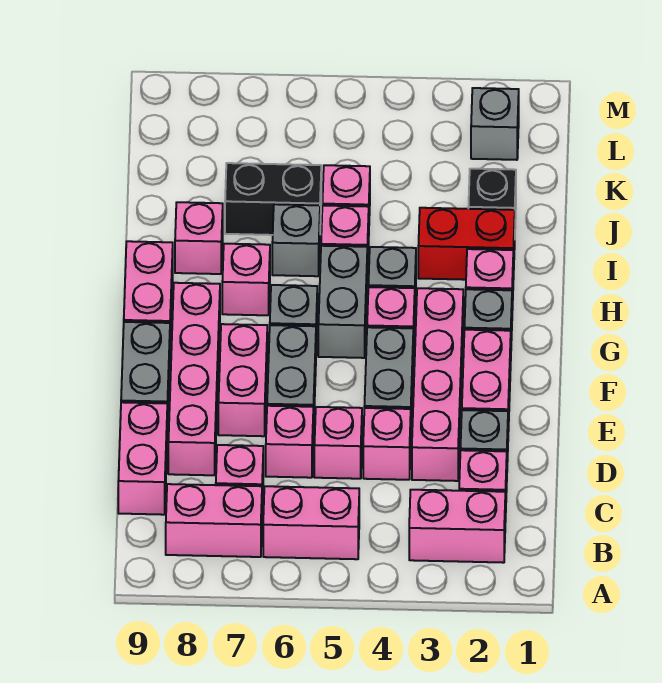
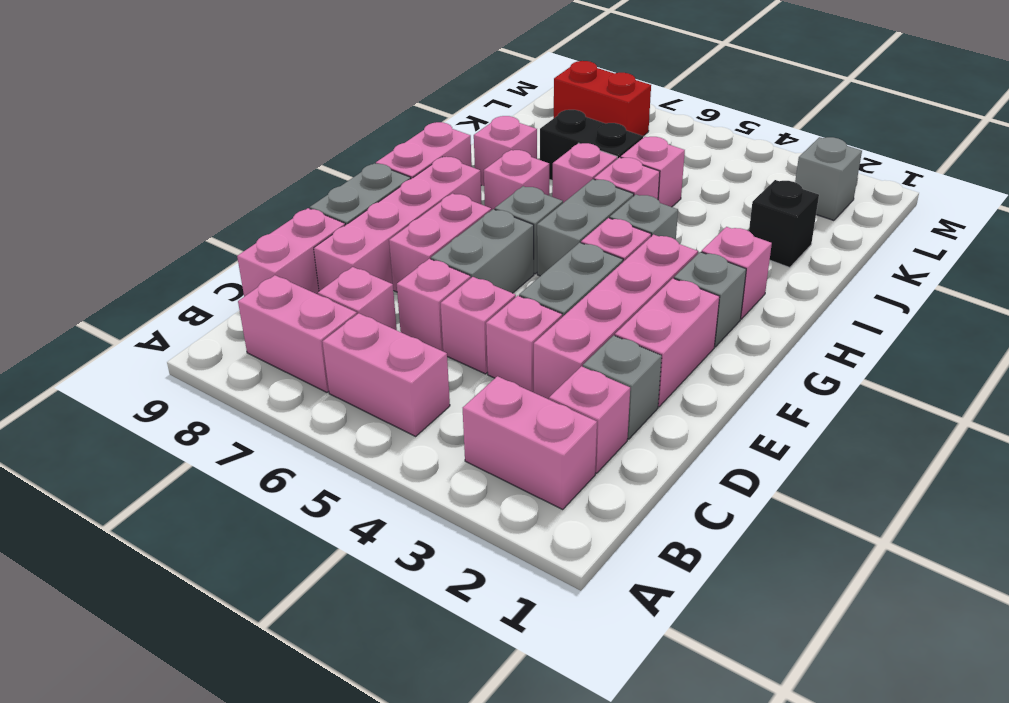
red 1x2 brick [418,208,515,280] -> red 1x2 brick moved to [554,61,651,136]
grey 1x1 brick [272,204,320,276] -> pink 1x1 brick [552,143,617,203]

